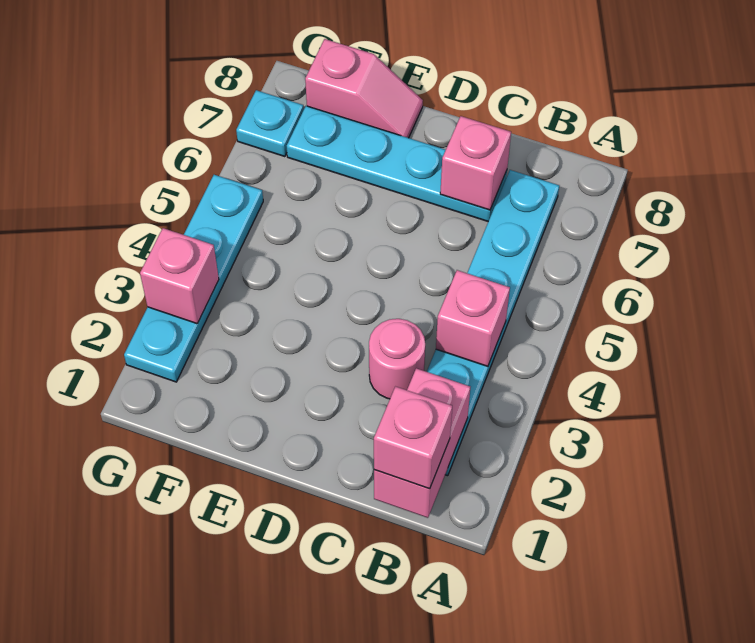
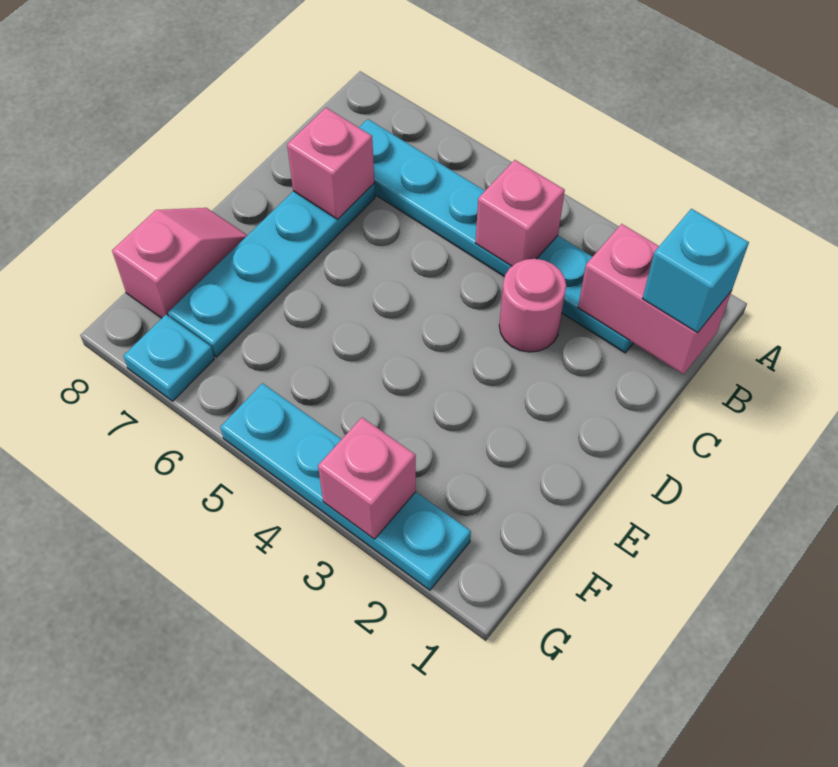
pink 1x1 brick [374,387,452,489] -> cyan 1x1 brick [642,209,749,333]

